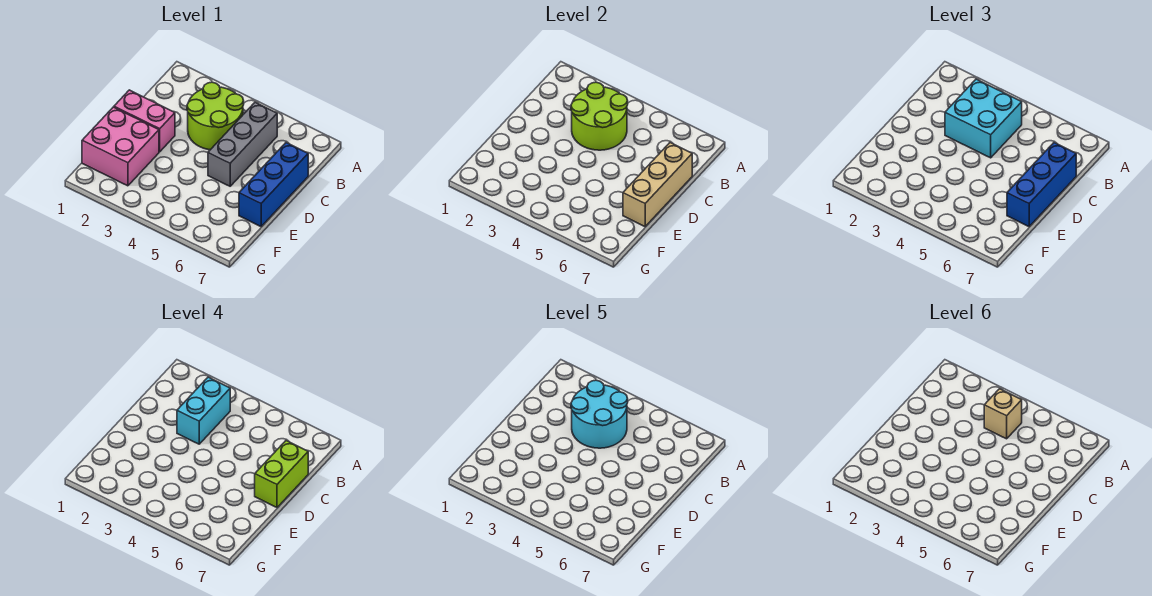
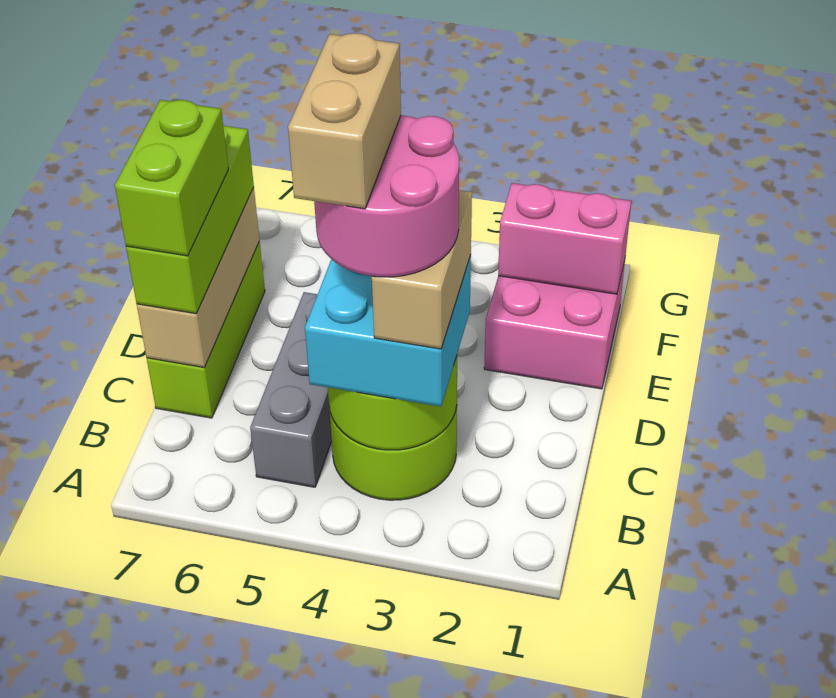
cyan 1x2 brick [177,377,230,444] -> tan 1x2 brick [372,190,472,349]
cyan 2x2 round brick [571,380,628,448] -> pink 2x2 round brick [314,115,459,277]
tan 1x1 brick [984,389,1022,439] -> tan 1x2 brick [288,33,401,209]
blue 1x3 brick [239,143,308,226] -> lime 1x3 brick [147,242,265,418]
blue 1x3 brick [1007,143,1076,226] -> lime 1x3 brick [126,125,254,314]
pink 1x2 brick [114,90,175,152] -> pink 1x2 brick moved to [498,183,631,294]

